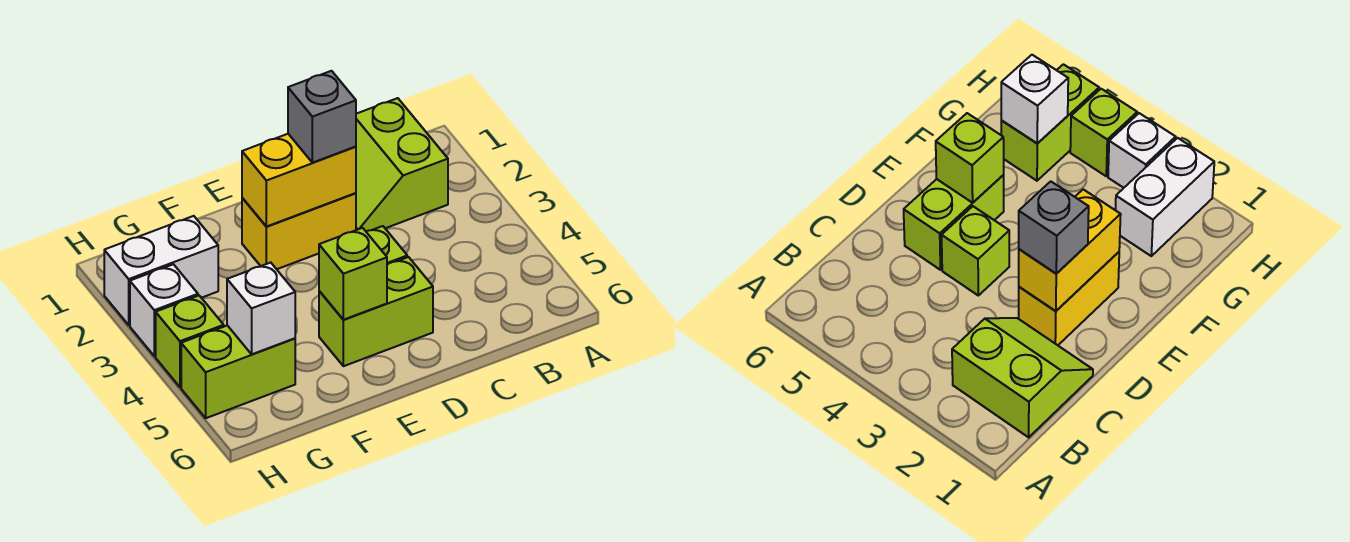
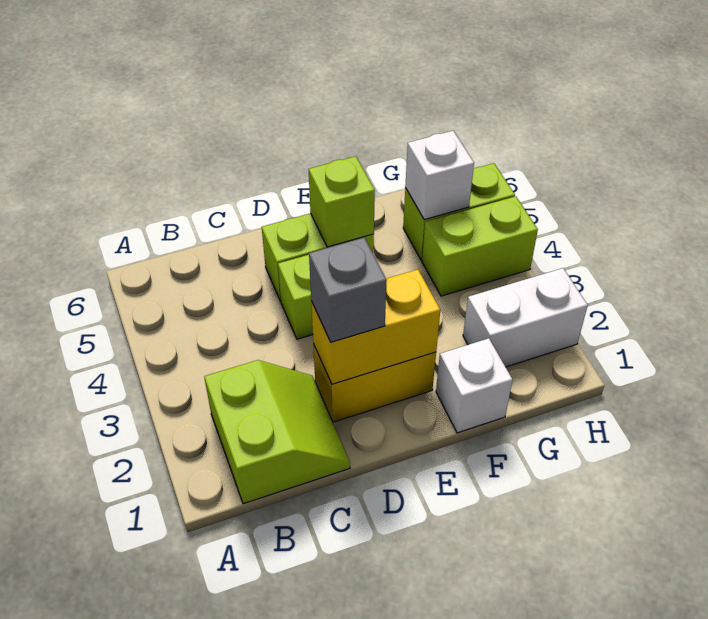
white 1x1 brick [130,264,198,356] -> white 1x1 brick moved to [436,338,512,433]
lime 1x1 brick [156,296,224,387] -> lime 1x2 brick [422,196,538,296]

